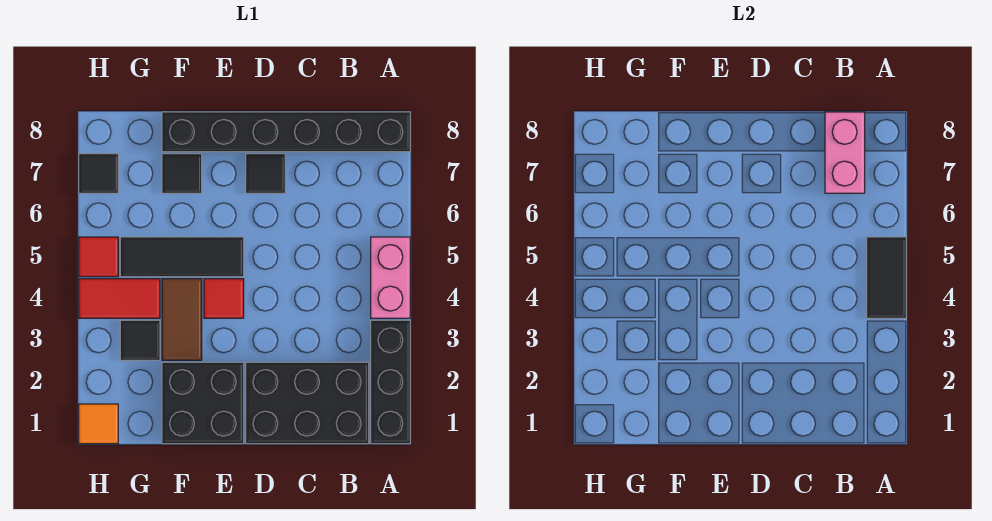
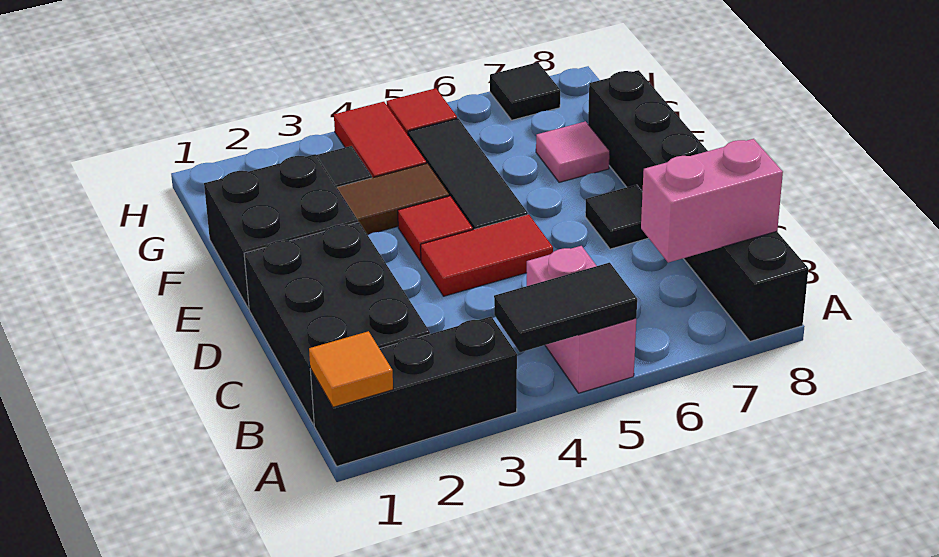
pink 1x2 brick [371,237,410,318] -> pink 1x2 brick turned to [527,246,636,393]
none -> red 1x2 tile [421,215,553,296]
black 1x1 tile [162,154,202,193] -> pink 1x1 tile [536,121,610,182]
orange 1x1 tile [79,404,118,444] -> orange 1x1 tile moved to [309,331,393,407]

